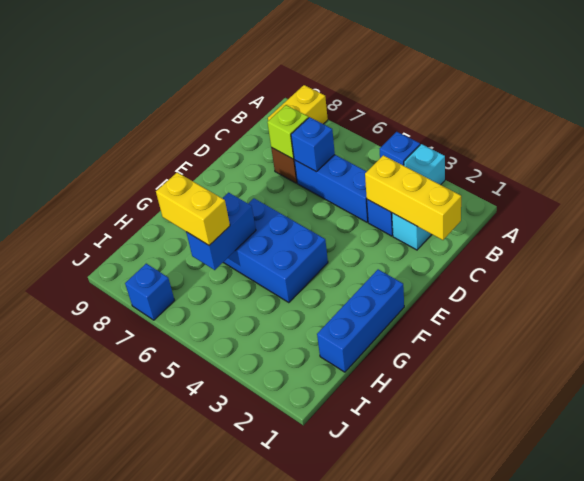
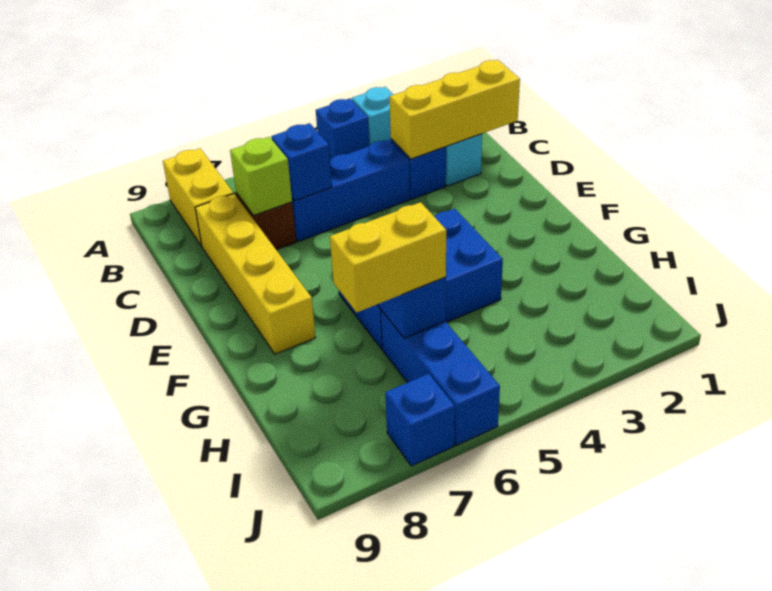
none -> yellow 1x4 brick [195,194,316,354]
blue 1x3 brick [317,269,404,372] -> blue 1x3 brick moved to [381,310,500,445]

